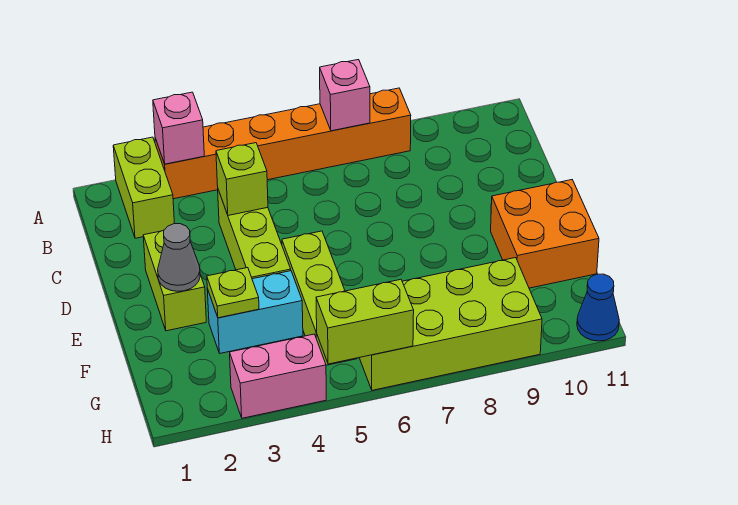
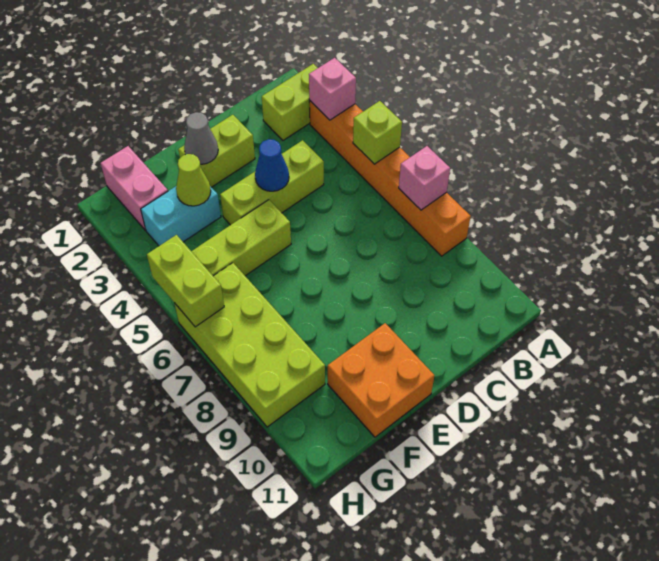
lime 1x1 brick [216,143,268,215] -> lime 1x1 brick moved to [353,101,402,164]
cyan 1x2 brick [207,271,303,353] -> cyan 1x2 brick turned to [141,186,221,246]
lime 1x1 plate [207,268,259,318] -> lime 1x1 cone [176,154,211,206]
pink 1x2 brick [230,334,326,418] -> pink 1x2 brick moved to [101,146,168,230]
blue 1x1 cone [577,274,619,341] -> blue 1x1 cone moved to [255,139,289,191]

